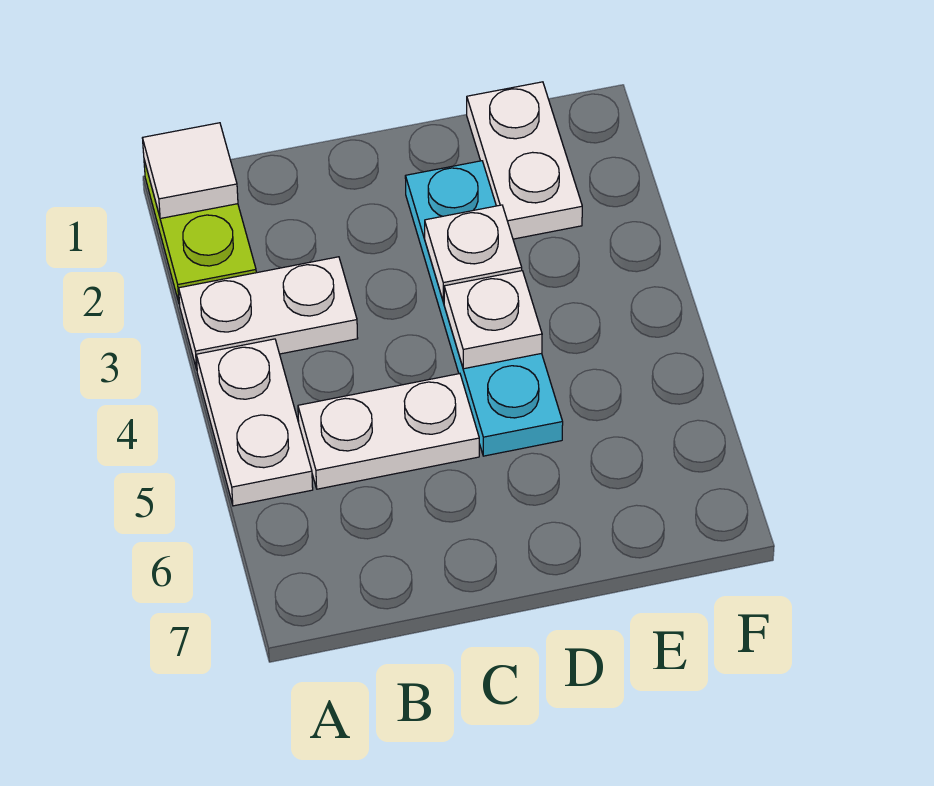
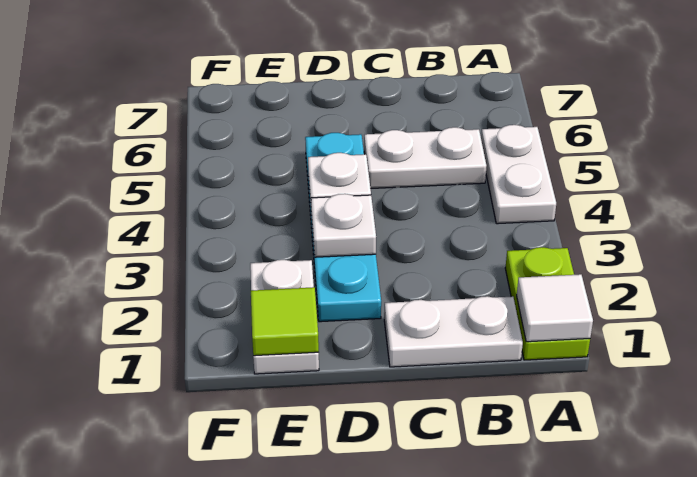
white 1x2 plate [179,257,358,369] -> white 1x2 plate moved to [384,296,523,367]
none -> lime 1x1 tile [251,287,319,356]

